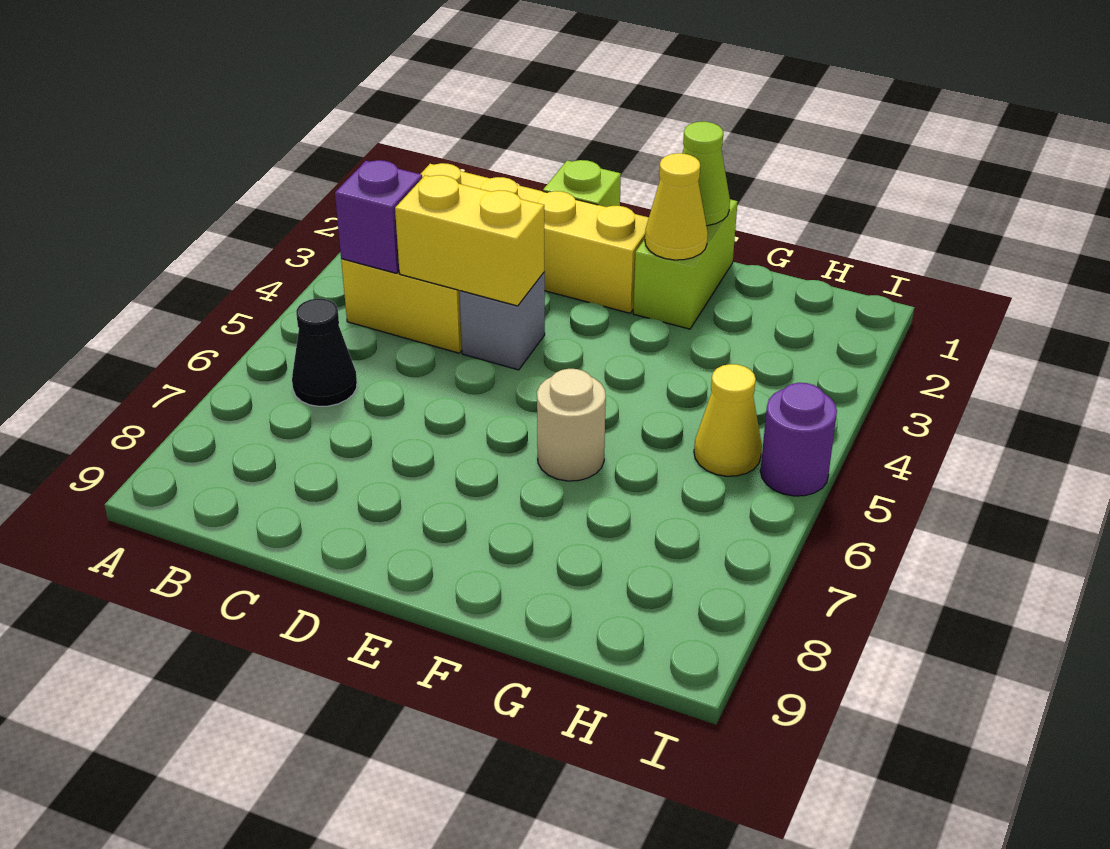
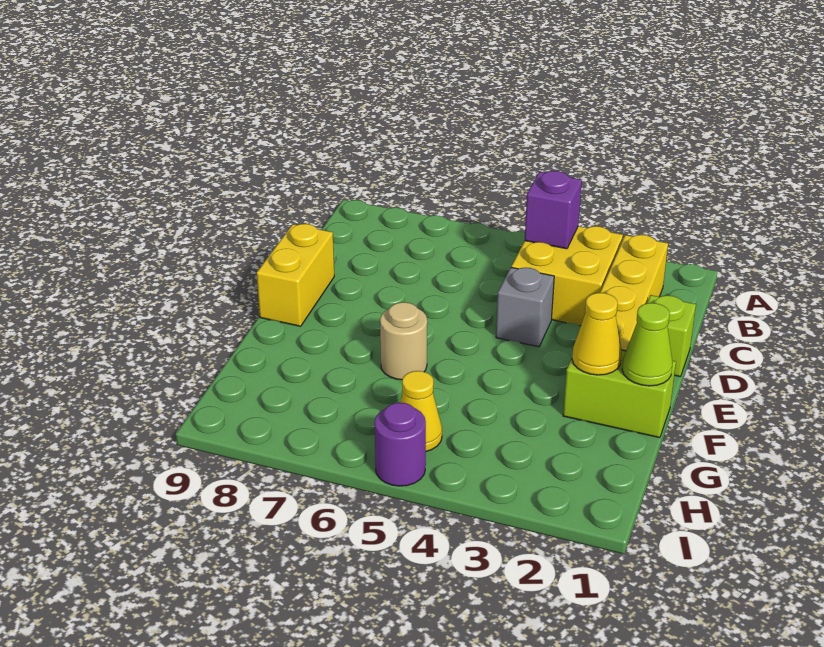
black 1x1 cone [292,299,357,406] -> none
yellow 1x2 brick [395,175,544,306] -> yellow 1x2 brick moved to [257,224,334,326]

